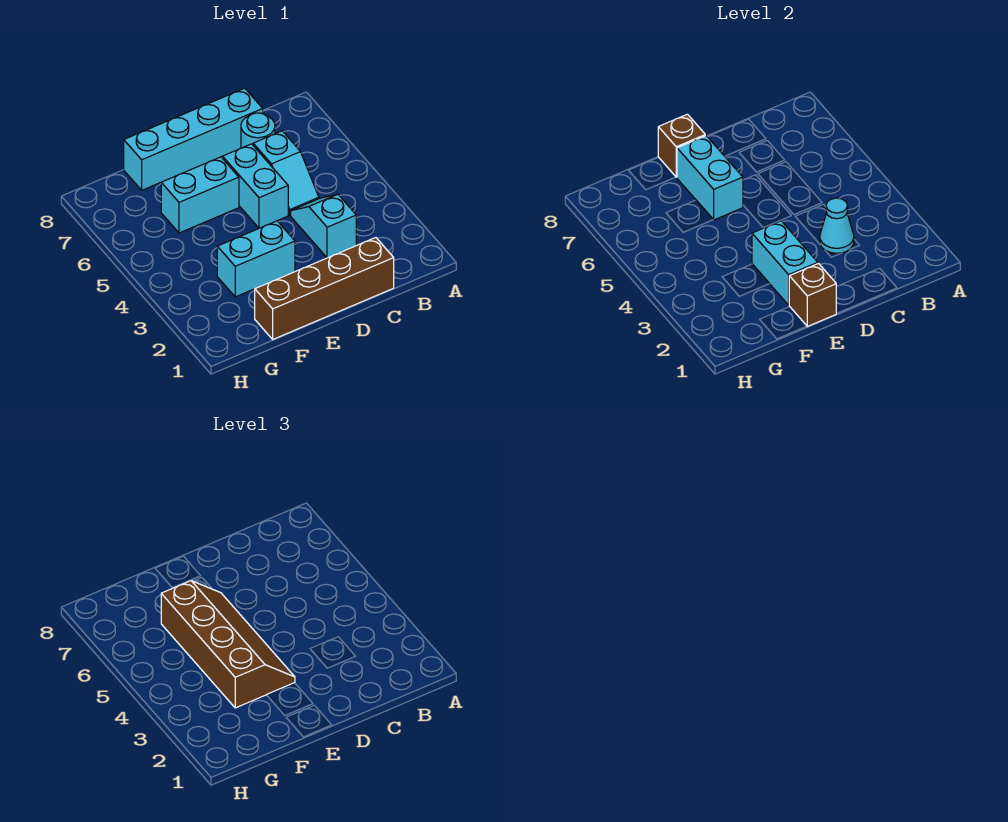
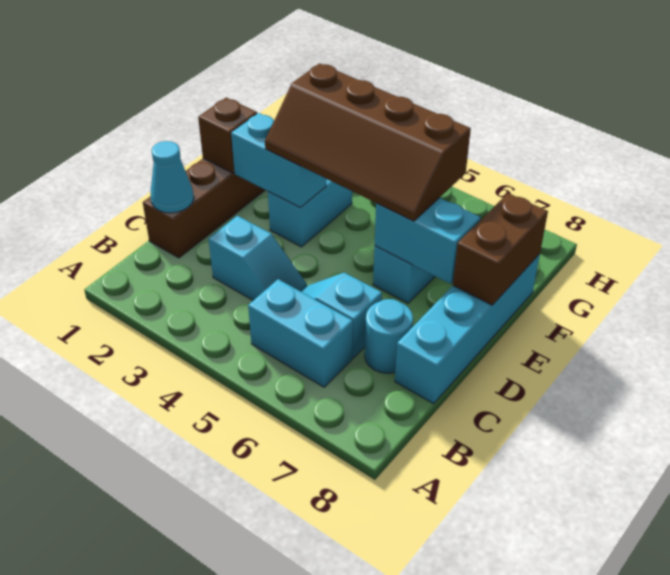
cyan 1x1 cone [820,198,854,253] -> cyan 1x1 cone moved to [151,141,194,213]
cyan 1x2 brick [222,144,288,228] -> cyan 1x2 brick moved to [248,279,353,387]
brown 1x1 brick [658,114,705,177] -> brown 1x2 brick [453,193,548,305]

